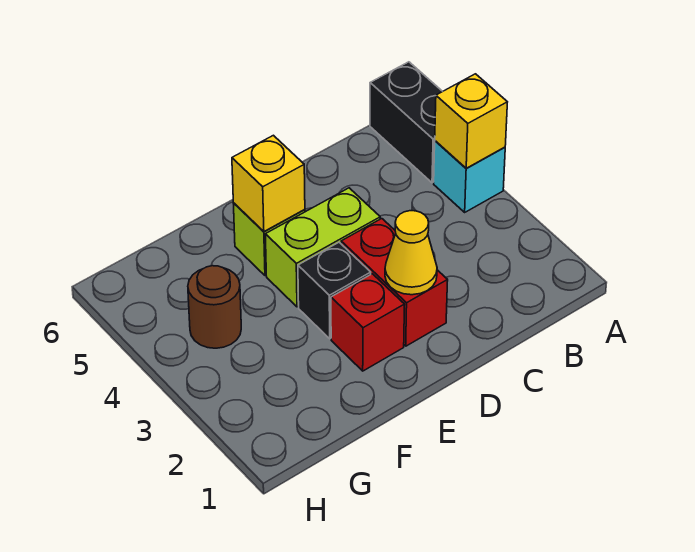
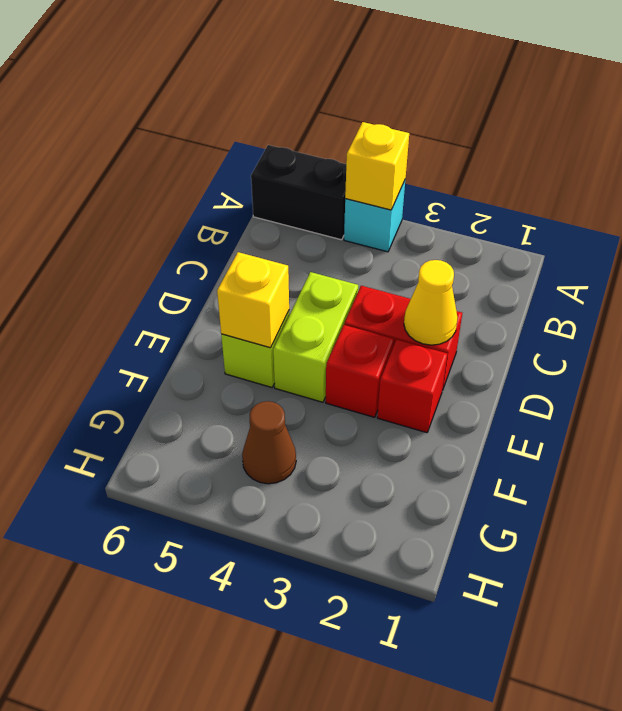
black 1x1 brick [298,242,371,339] -> red 1x1 brick [326,325,394,417]
brown 1x1 round brick [188,266,241,348] -> brown 1x1 cone [242,401,296,484]

